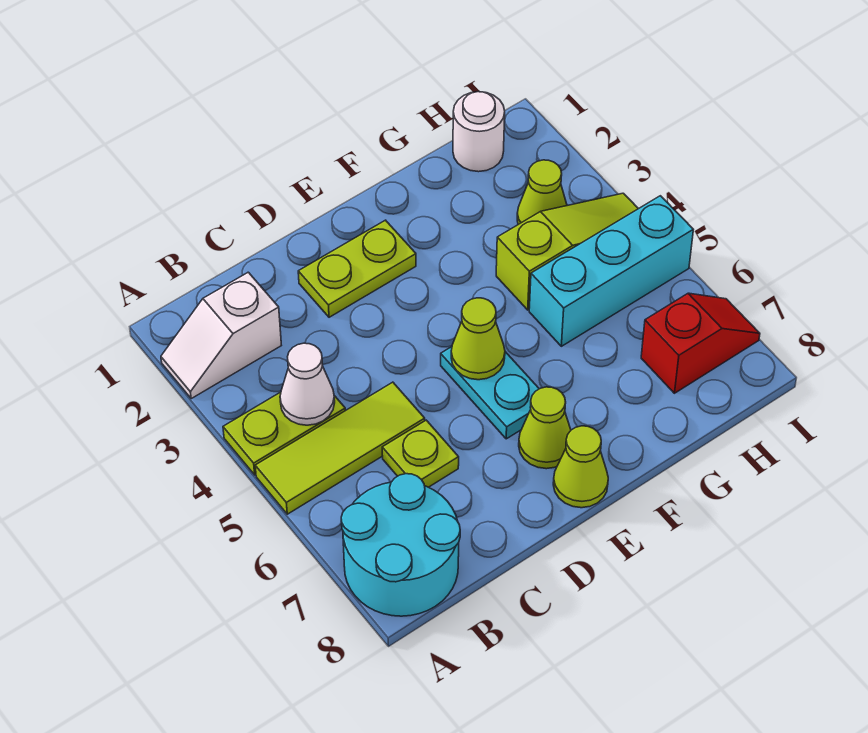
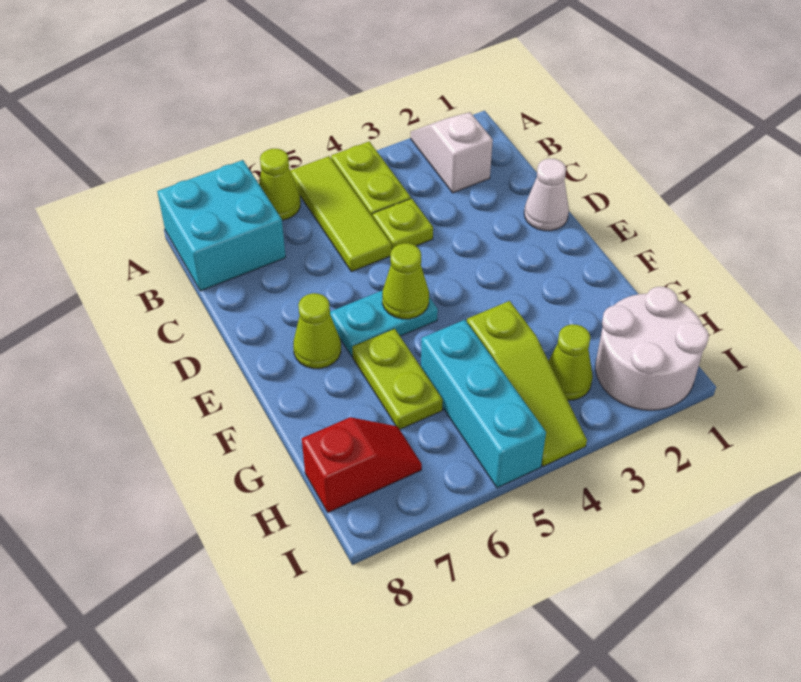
cyan 2x2 round brick [341,474,460,616] -> cyan 2x2 brick [157,160,286,291]
white 1x1 cone [280,343,335,425] -> white 1x1 cone moved to [524,158,569,231]
lime 1x1 plate [382,420,459,487] -> lime 1x1 plate moved to [373,198,433,250]
lime 1x2 plate [298,220,416,317] -> lime 1x2 plate moved to [352,329,443,429]
lime 1x1 cone [553,426,608,508] -> lime 1x1 cone moved to [259,149,301,220]
white 1x1 round brick [453,92,505,172] -> white 2x2 round brick [596,287,709,410]
red 1x2 slope [641,293,760,393] -> red 1x2 slope turned to [302,417,422,512]

